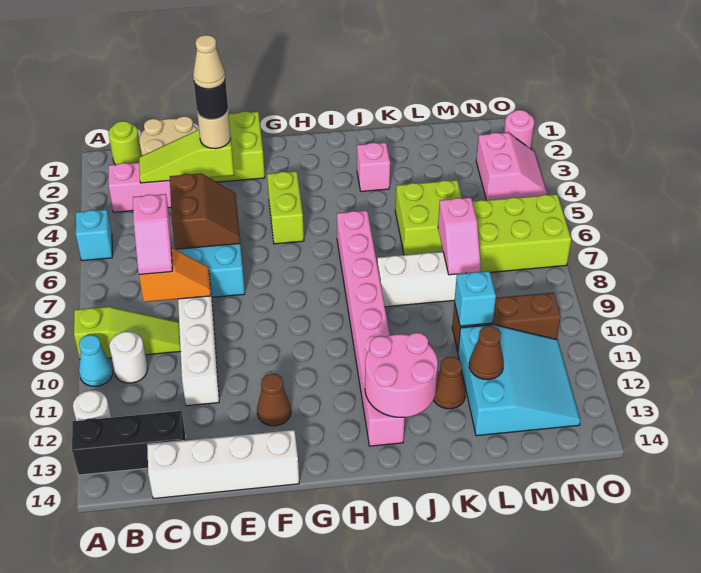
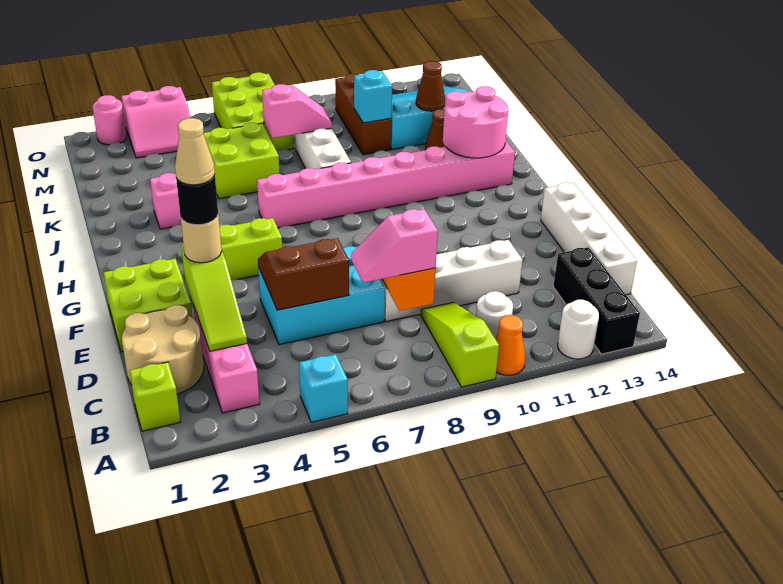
cyan 1x1 cone [79,335,113,386] -> orange 1x1 cone [495,315,525,375]
lime 1x1 round brick [108,121,142,165] -> lime 1x1 brick [130,362,180,431]
pink 1x2 slope [133,194,172,274] -> pink 1x2 slope turned to [351,209,438,283]
brown 1x1 cone [257,374,291,426] -> none
pink 2x2 slope [476,133,547,200] -> pink 2x2 slope turned to [121,86,190,158]

